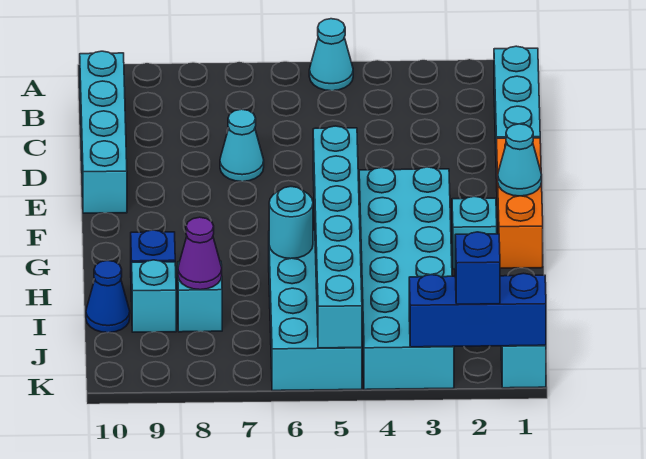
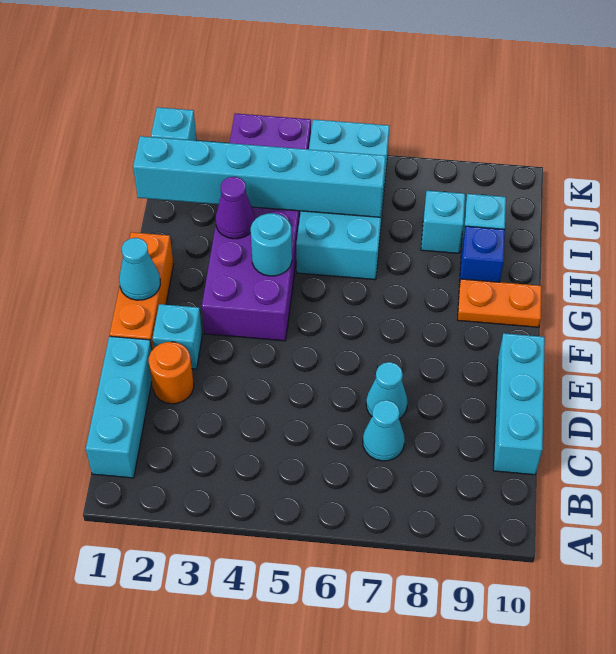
cyan 1x1 cone [309,19,353,91] -> cyan 1x1 cone moved to [363,400,405,461]
cyan 1x4 brick [80,51,127,213] -> cyan 1x3 brick [493,333,545,475]
none -> orange 1x1 round brick [149,342,194,404]
cyan 2x6 brick [359,167,454,390] -> purple 2x6 brick [202,113,311,341]
cyan 1x6 brick [313,126,362,348] -> cyan 1x6 brick turned to [133,136,386,217]
cyan 1x1 brick [452,196,497,269] -> cyan 1x1 brick moved to [153,304,202,369]
none -> orange 1x2 plate [458,279,542,327]
cyan 1x1 round brick [269,187,313,259] -> cyan 1x1 round brick moved to [251,213,292,276]
purple 1x1 cone [178,217,222,290] -> purple 1x1 cone moved to [216,177,255,239]
blue 1x1 cone [86,261,130,333] -> none
blue 1x3 brick [409,273,546,347] -> none
blue 1x1 brick [455,232,500,304] -> none

